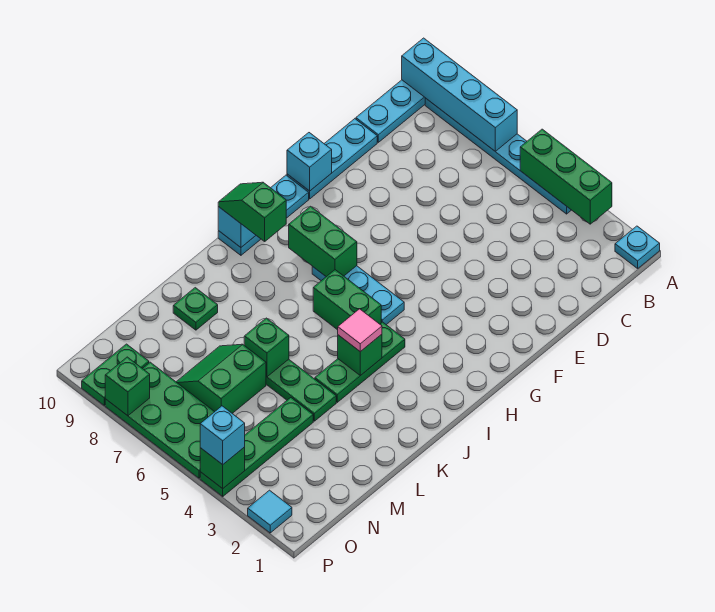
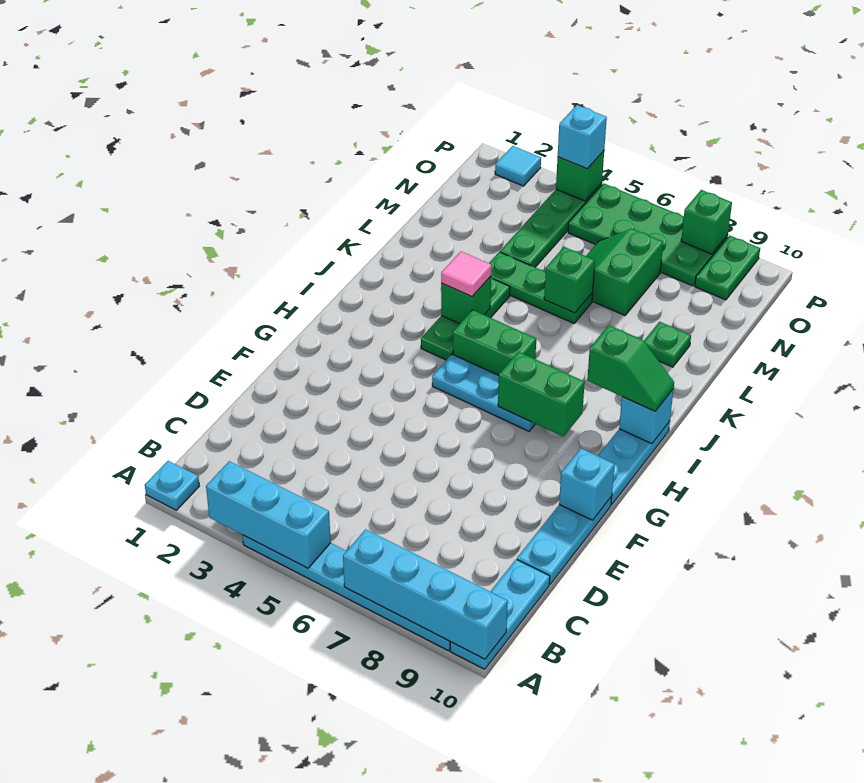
green 1x3 brick [520,129,612,224] -> cyan 1x3 brick [206,461,331,568]
green 2x2 slope [176,344,266,413] -> green 2x2 slope turned to [586,229,663,316]

